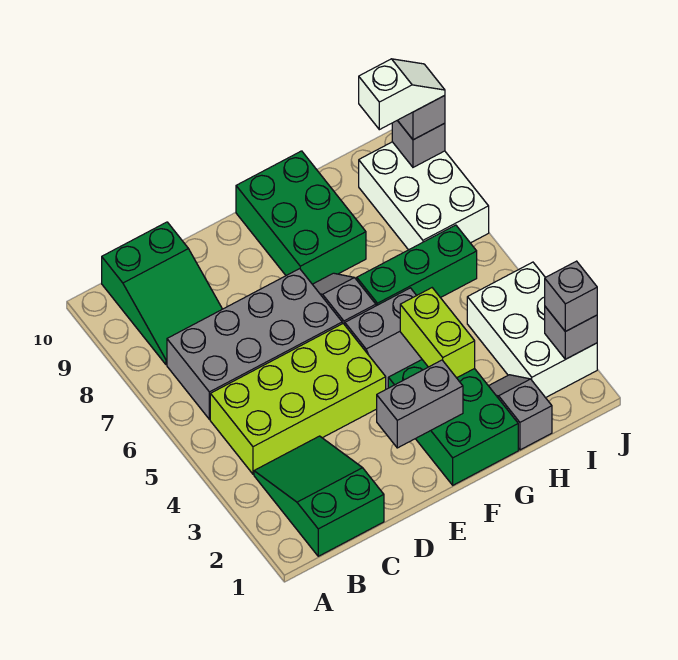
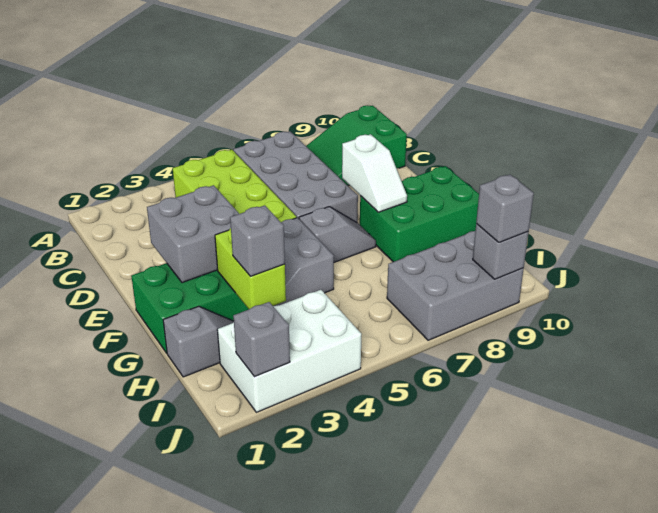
green 2x3 slope [254,436,384,556] -> none
grey 1x2 brick [377,360,463,448] -> grey 2x2 brick [147,185,239,283]
lime 1x2 brick [400,288,475,378] -> lime 1x2 brick turned to [215,228,286,309]
green 1x3 brick [357,225,477,306] -> none
white 2x3 brick [359,142,489,250] -> grey 2x3 brick [387,231,524,340]
white 1x2 slope [359,59,445,130] -> white 1x2 slope moved to [342,134,407,212]
grey 1x1 brick [545,261,597,332] -> grey 1x1 brick moved to [230,205,285,276]

